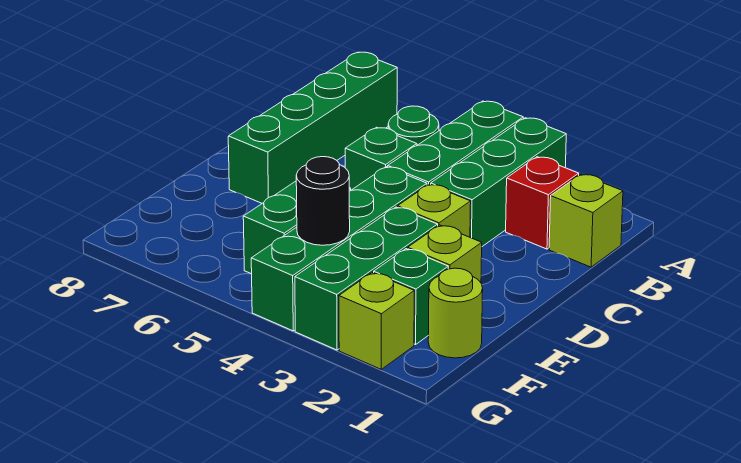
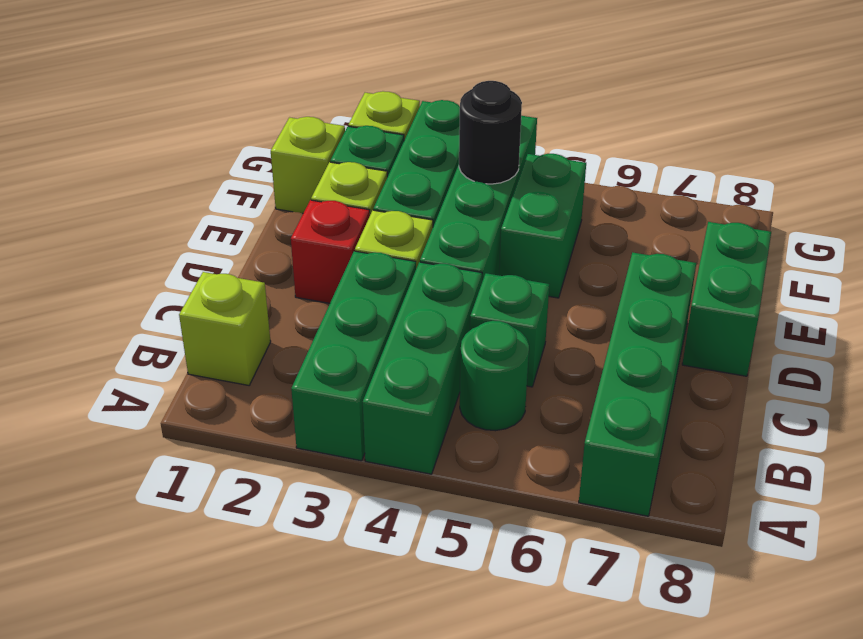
red 1x1 brick [506,157,579,249] -> red 1x1 brick moved to [291,200,370,303]
none -> green 1x2 brick [682,222,771,376]
lime 1x1 round brick [428,268,483,358] -> lime 1x1 brick [271,117,345,213]

